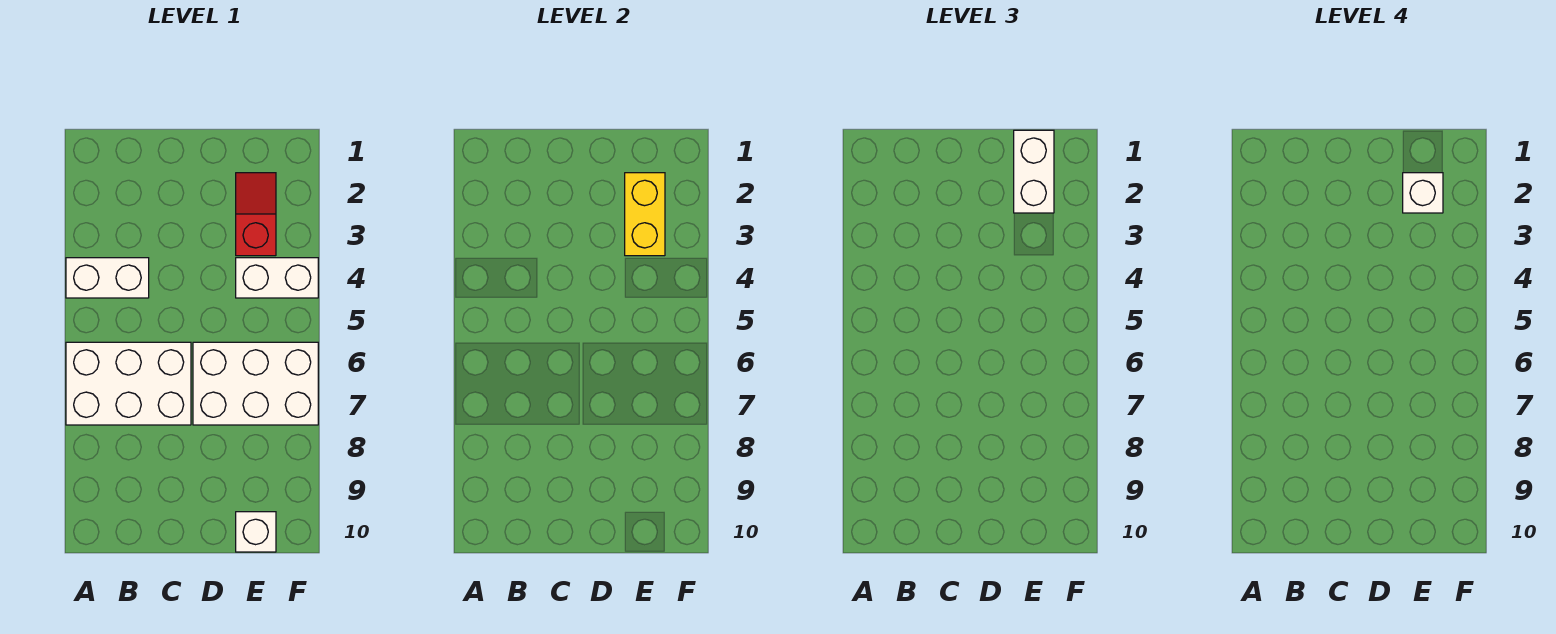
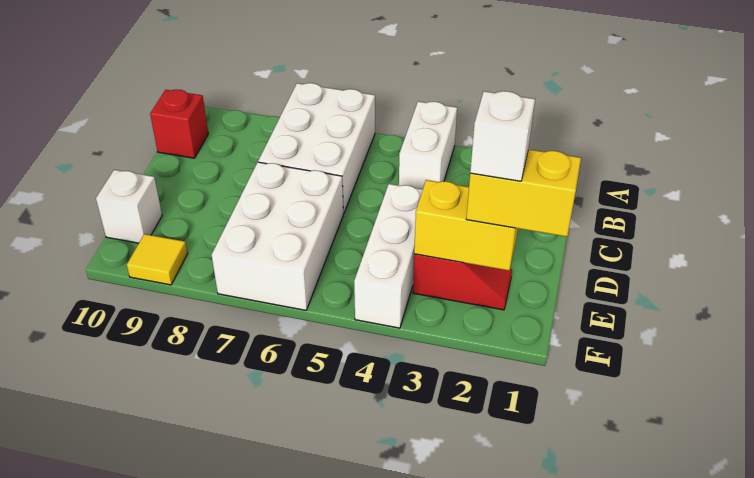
none -> red 1x1 brick [150,90,208,158]
white 1x2 brick [1014,130,1054,213] -> yellow 1x2 brick [466,149,581,237]
white 1x2 brick [236,258,318,298] -> white 1x3 brick [354,184,423,328]
none -> yellow 1x1 tile [127,234,188,285]

